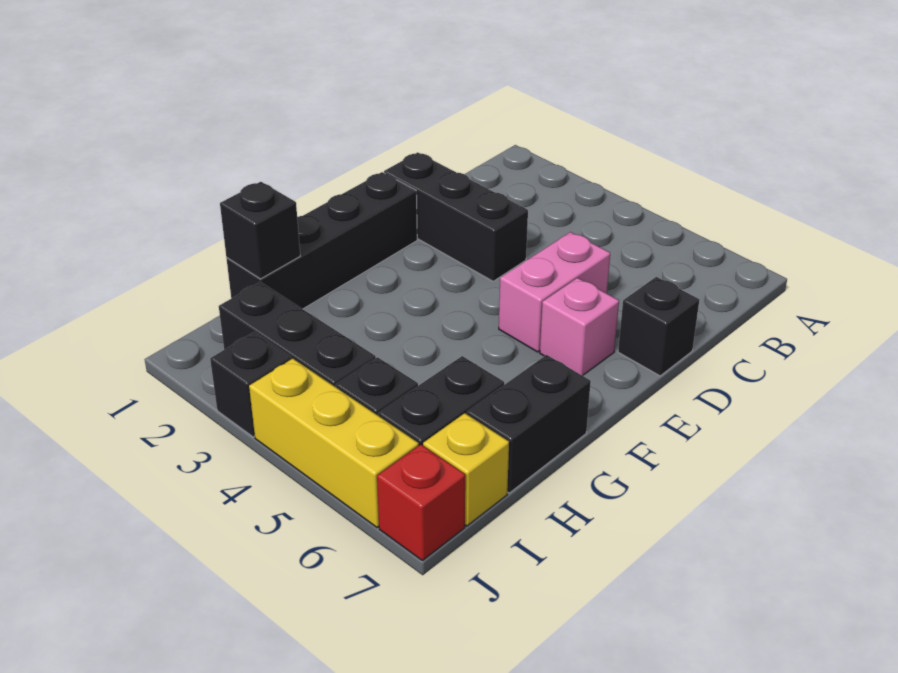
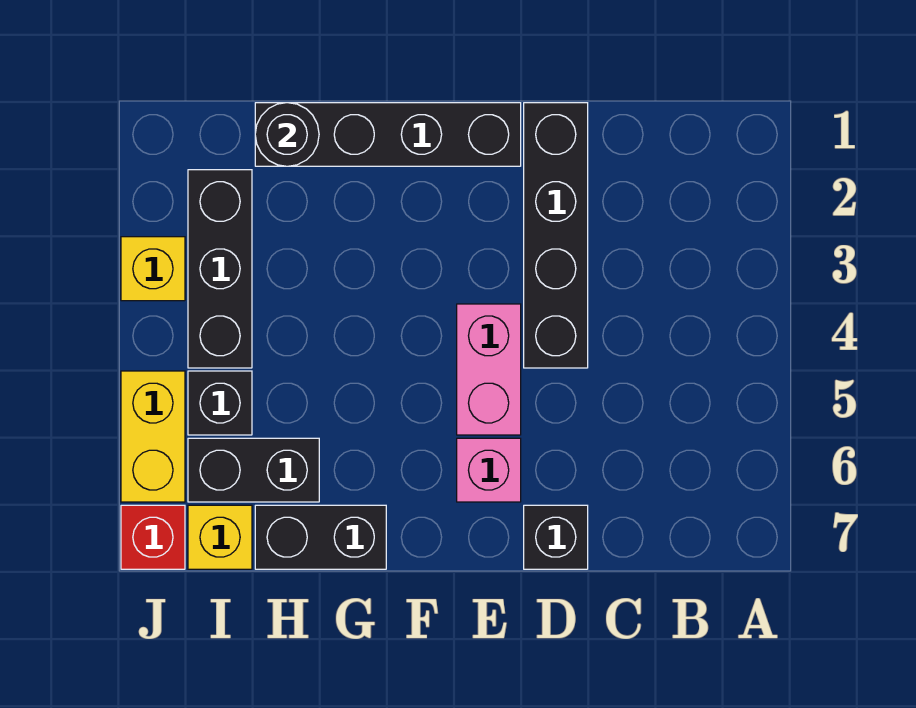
black 1x3 brick [384,152,528,281] -> black 1x4 brick [524,103,588,368]
pink 1x2 brick [499,232,610,352] -> pink 1x2 brick turned to [457,304,521,435]
black 1x1 brick [220,182,300,279] -> black 1x1 round brick [255,103,319,166]
black 1x1 brick [210,332,291,437] -> yellow 1x1 brick [121,237,185,301]
yellow 1x3 brick [249,359,419,528] -> yellow 1x2 brick [121,371,185,502]

